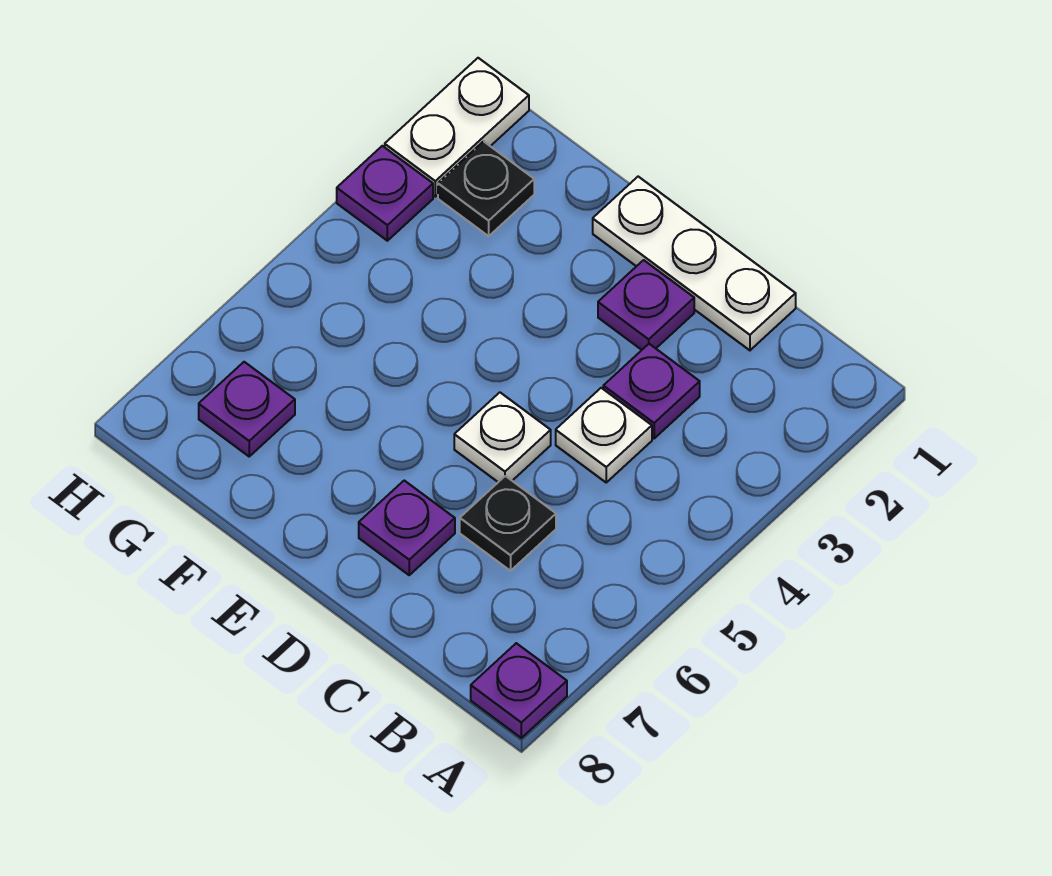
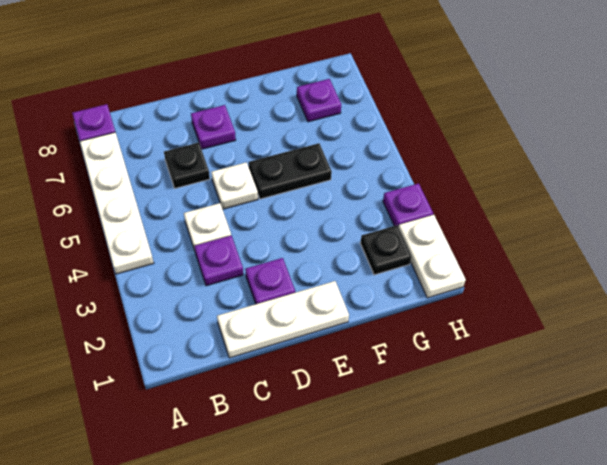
none -> white 1x4 plate [80,132,154,274]
none -> black 1x2 plate [249,143,332,199]

